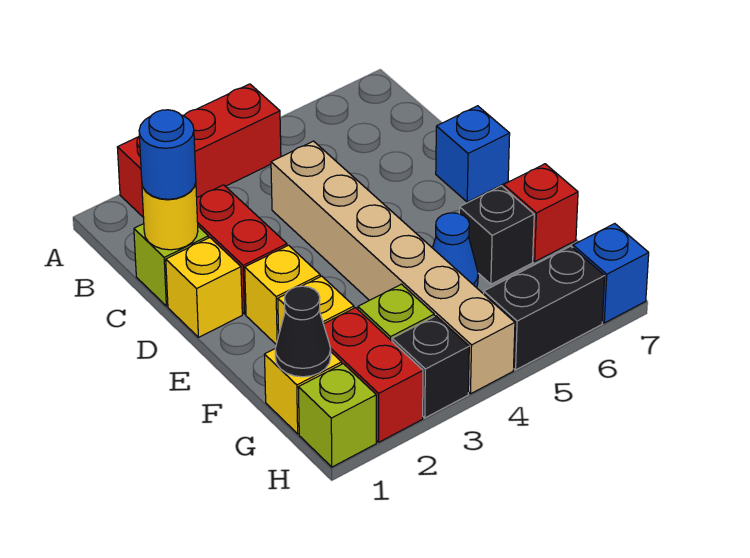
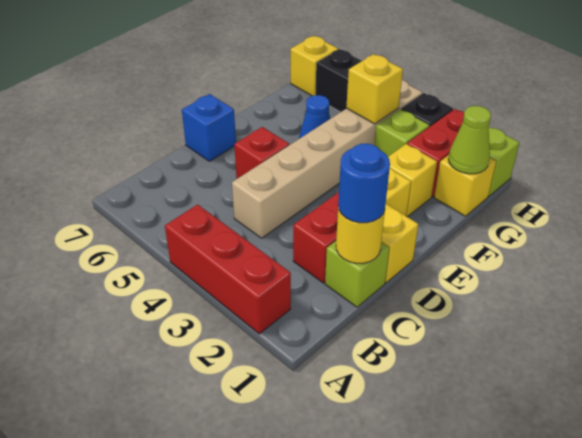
black 1x1 brick [459,186,534,284] -> none
red 1x1 brick [504,164,578,261] -> red 1x1 brick moved to [234,127,289,179]
black 1x1 cone [275,286,331,377] -> lime 1x1 cone [448,106,491,174]
none -> yellow 1x1 brick [346,54,403,124]
blue 1x1 brick [573,224,649,323] -> yellow 1x1 brick [291,36,338,96]

